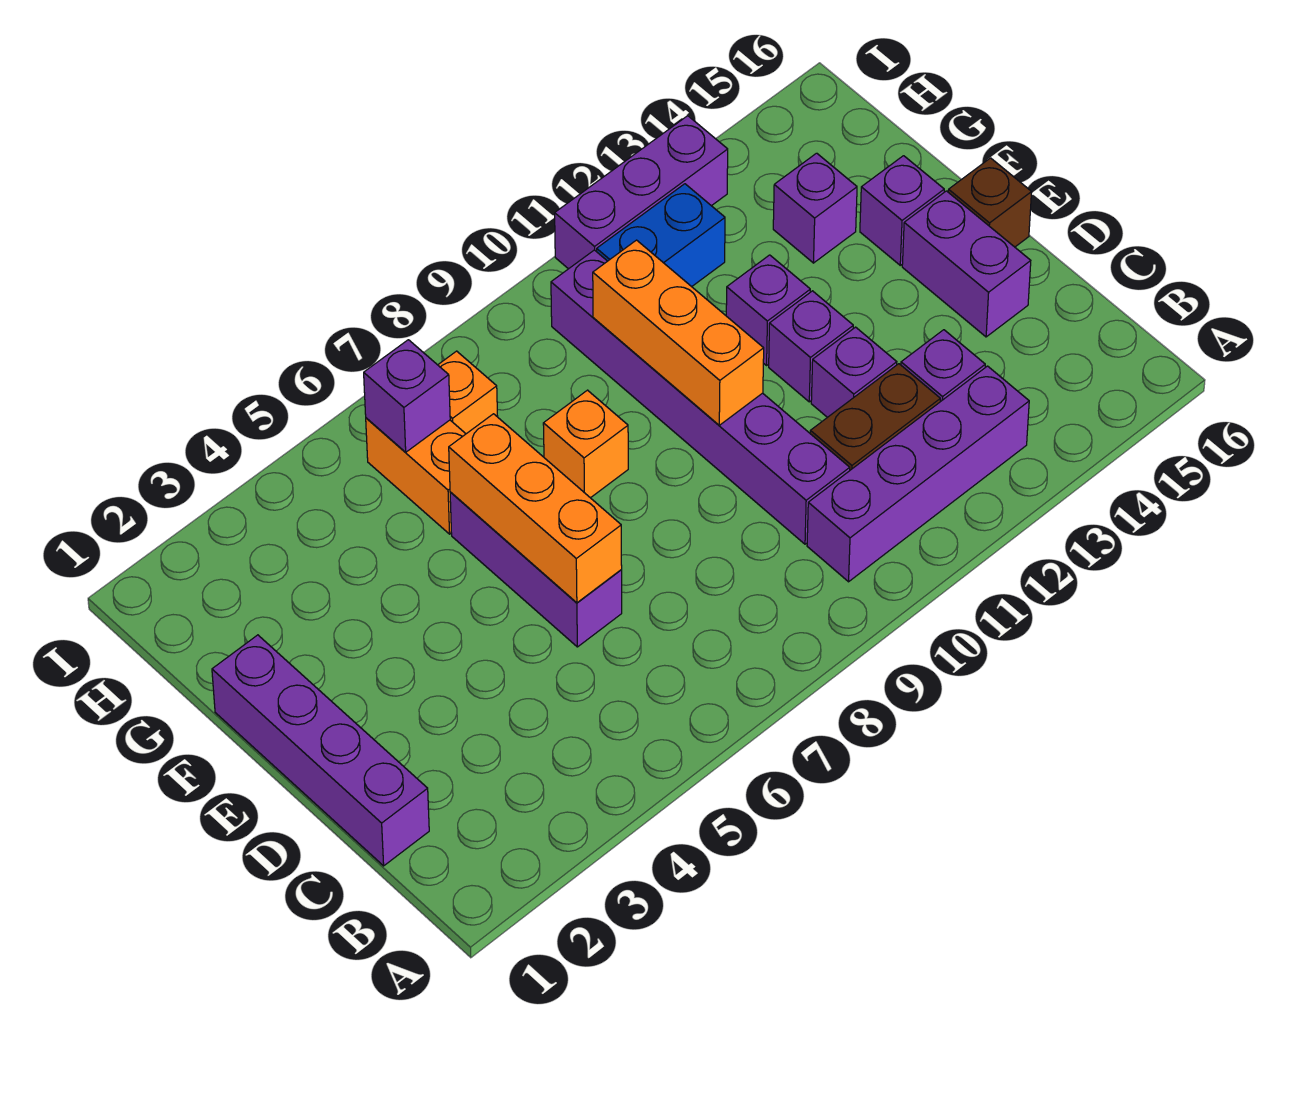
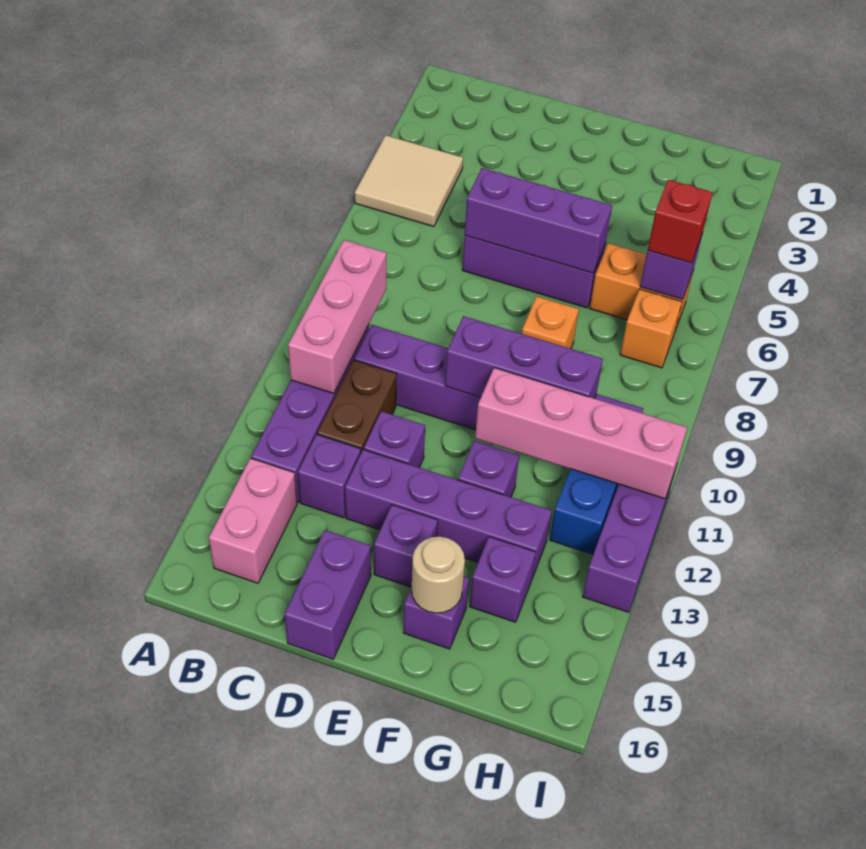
none -> tan 2x2 tile [355,135,463,227]
none -> pink 1x3 brick [288,240,386,394]
none -> pink 1x2 brick [209,458,297,583]
purple 1x4 brick [212,635,429,866] -> purple 1x4 brick moved to [345,449,552,579]
orange 1x3 brick [449,414,622,603] -> purple 1x3 brick [465,168,612,273]
purple 1x2 brick [902,191,1031,337] -> purple 1x2 brick turned to [284,530,371,659]
orange 1x3 brick [593,240,764,425] -> purple 1x3 brick [445,316,603,398]
purple 1x1 brick [769,291,853,402] -> purple 1x1 brick moved to [374,505,438,587]
brown 1x1 brick [948,158,1032,247] -> none
none -> pink 1x4 brick [475,368,687,499]
none -> tan 1x1 round brick [412,537,465,613]
none -> red 1x1 brick [648,180,713,263]

